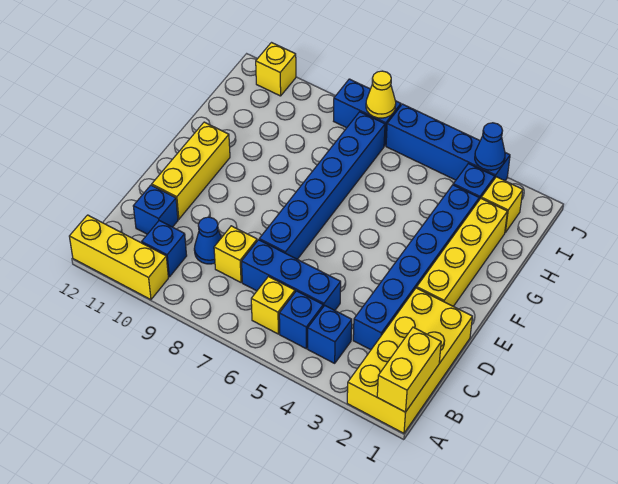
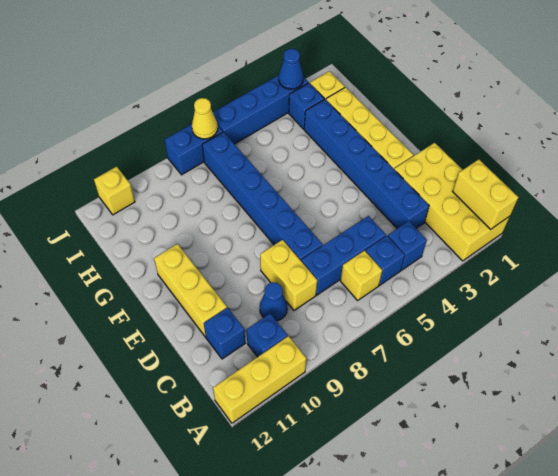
yellow 1x1 brick [214,226,257,282] -> yellow 1x2 brick [260,240,317,310]

